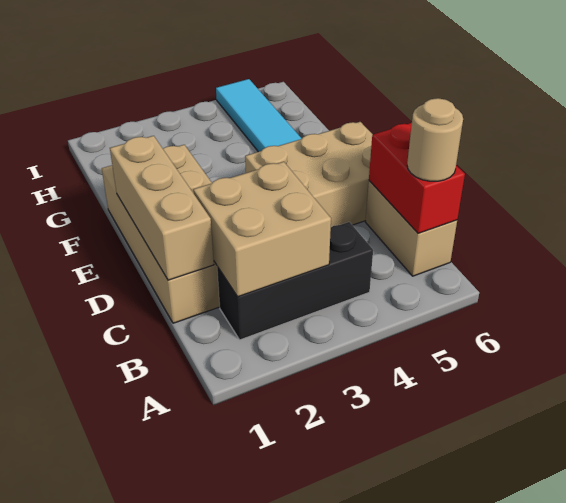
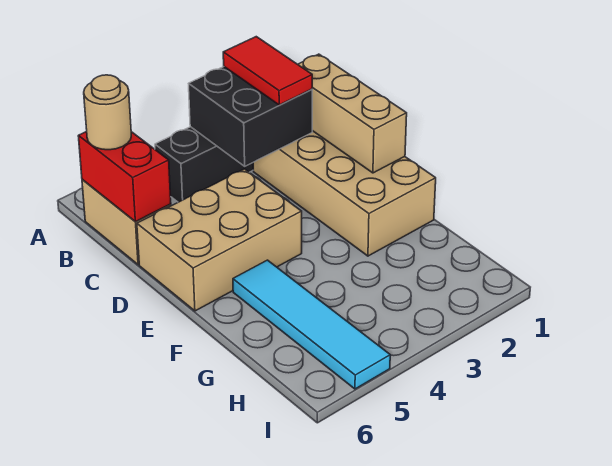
tan 2x2 brick [193,162,331,297] -> black 2x2 brick [189,67,312,166]
none -> red 1x2 tile [223,37,312,105]

